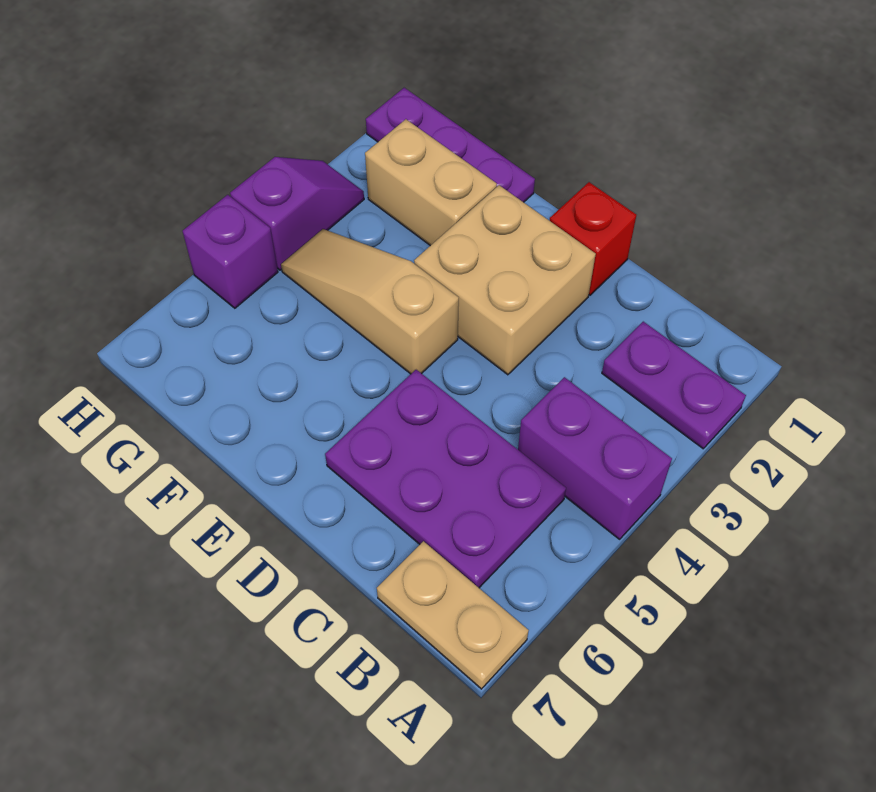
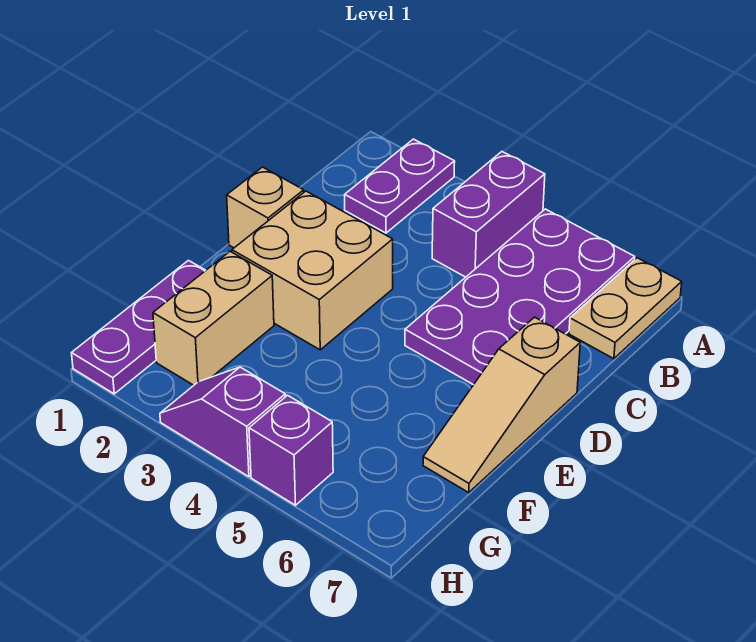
purple 2x3 plate [325,370,566,588] -> purple 2x4 plate [405,209,635,385]
red 1x1 brick [550,182,636,295] -> tan 1x1 brick [227,167,304,248]
tan 1x3 slope [281,229,459,374] -> tan 1x3 slope moved to [423,317,580,492]

